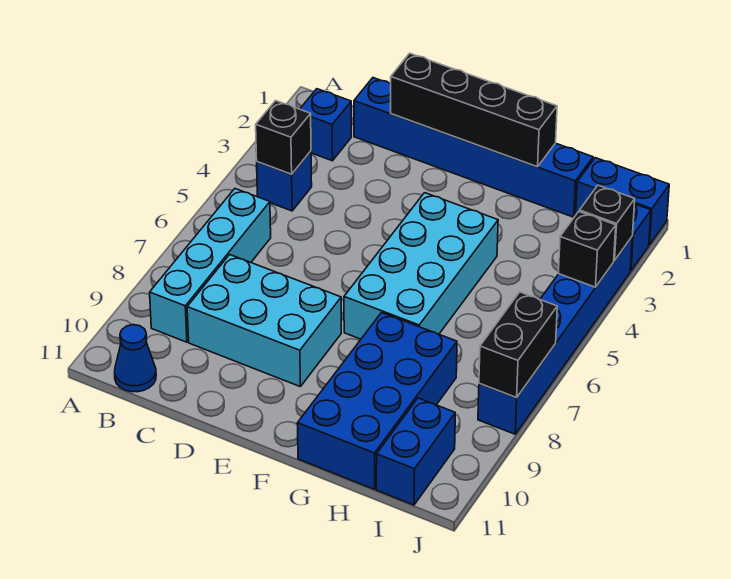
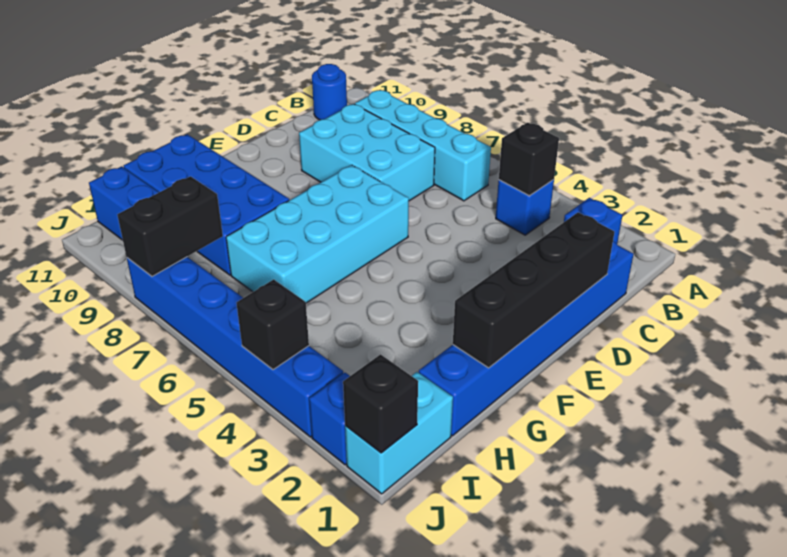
blue 1x1 cone [115,325,156,392] -> blue 1x1 round brick [312,64,347,120]
cyan 2x3 brick [187,255,341,386] -> cyan 2x3 brick turned to [299,104,435,201]
cyan 2x4 brick [344,193,498,339] -> cyan 2x4 brick turned to [226,165,409,303]
blue 1x2 brick [576,158,669,245] -> cyan 1x2 brick [345,372,453,494]
black 1x1 brick [579,185,635,261] -> black 1x1 brick moved to [343,354,418,453]
black 1x2 brick [479,292,557,397] -> black 1x2 brick turned to [117,176,223,276]

